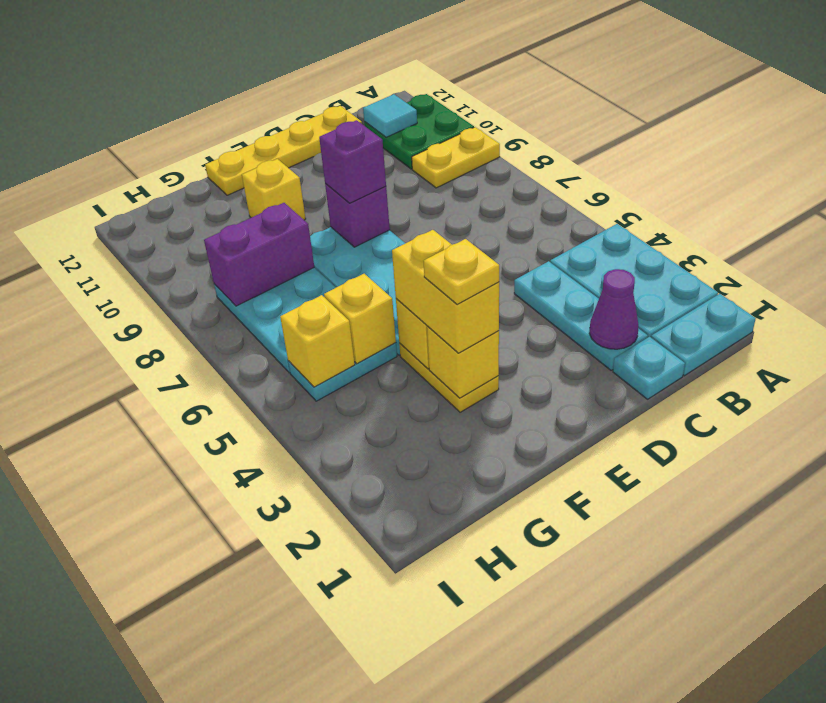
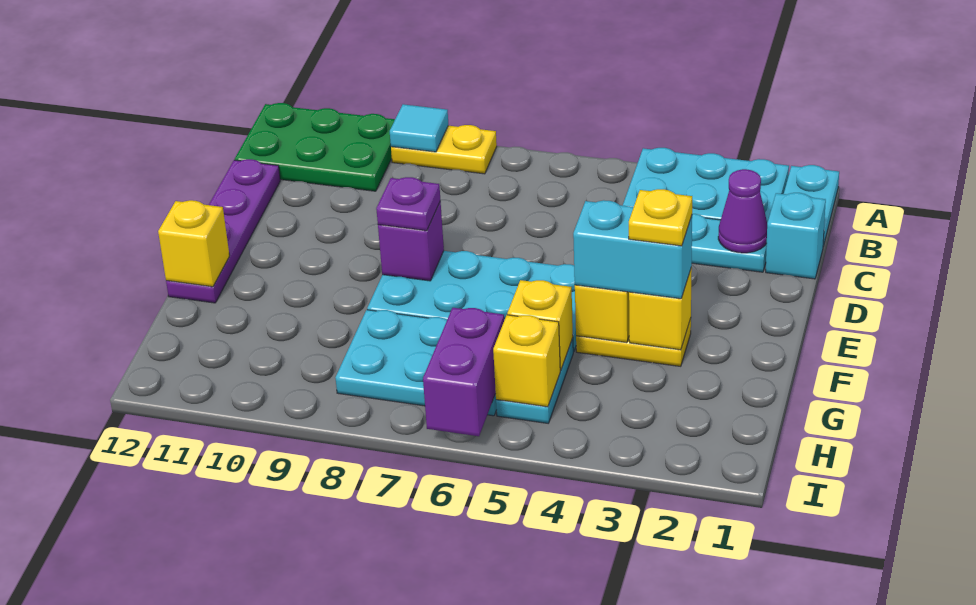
yellow 1x2 plate [412,127,500,188] -> yellow 1x2 plate turned to [391,125,497,174]
green 2x2 plate [364,94,474,169] -> green 2x3 plate [235,103,395,191]
cyan 1x1 tile [363,94,417,137] -> cyan 1x1 tile moved to [390,104,448,152]
cyan 1x1 plate [613,337,685,399] -> cyan 1x1 brick [766,193,826,279]
yellow 1x4 plate [205,106,362,195] -> purple 1x4 plate [166,159,280,303]
purple 1x1 brick [319,120,386,203] -> purple 1x1 plate [376,177,440,231]
yellow 1x2 brick [392,230,499,353] -> cyan 1x2 brick [573,200,692,299]
yellow 1x1 brick [242,159,306,220] -> yellow 1x1 brick moved to [158,200,230,287]
purple 1x2 brick [204,203,314,306] -> purple 1x2 brick moved to [423,308,505,436]

